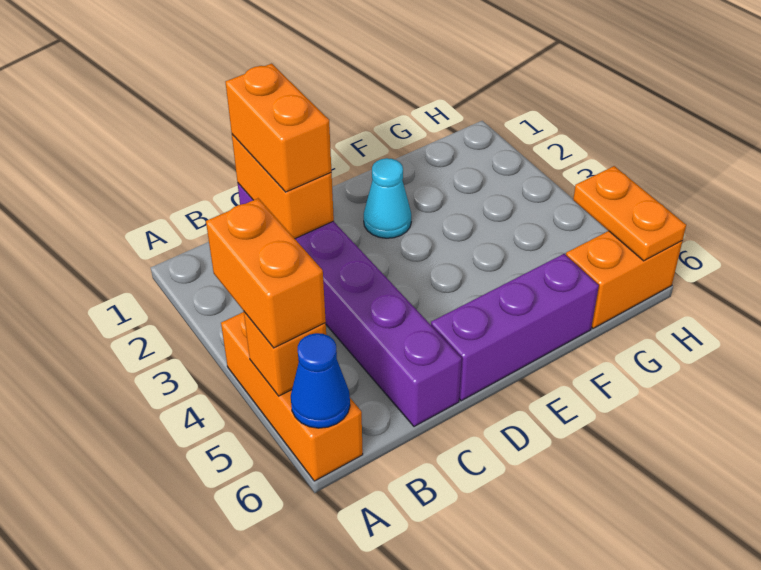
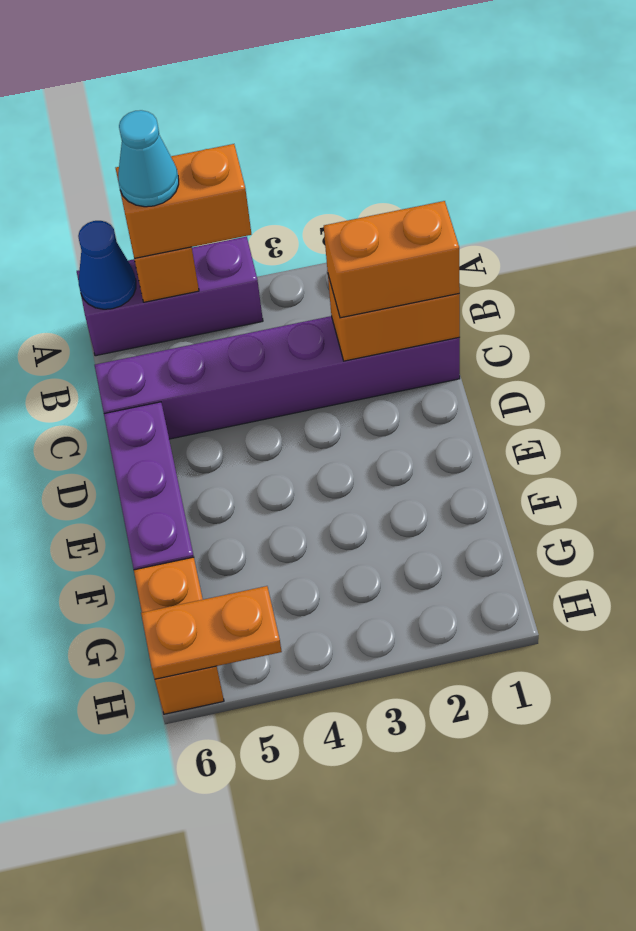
orange 1x3 brick [221,312,363,481] -> purple 1x3 brick [77,237,263,356]
cyan 1x1 cone [364,158,411,238] -> cyan 1x1 cone moved to [118,110,179,207]

